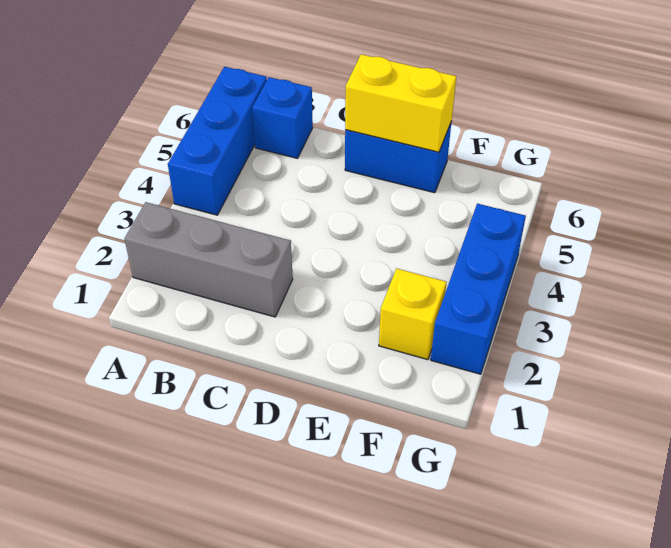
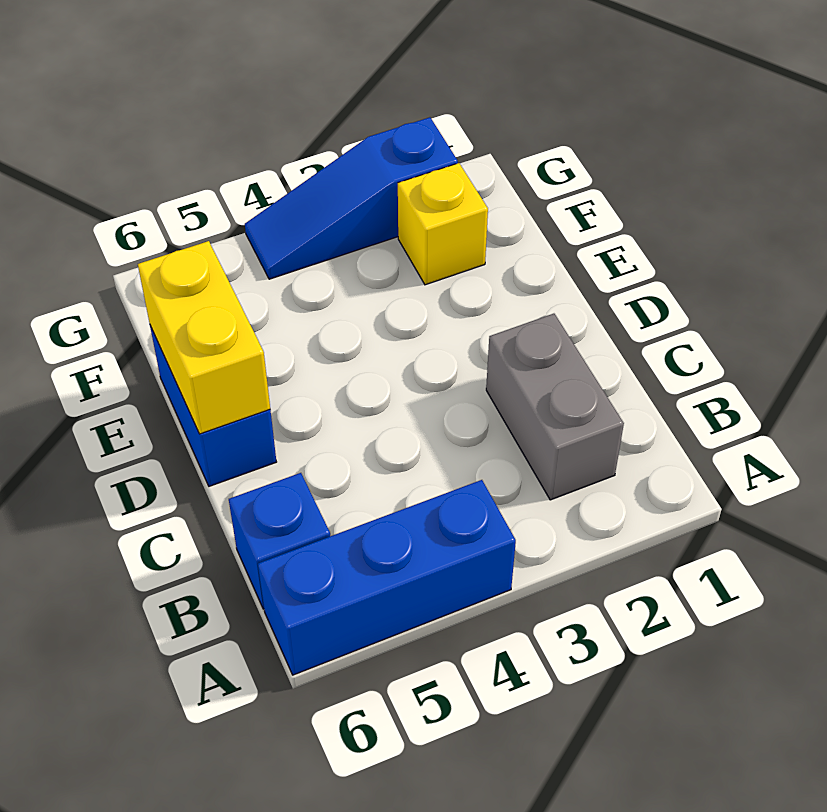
grey 1x3 brick [125,202,293,317] -> grey 1x2 brick [486,314,624,500]
blue 1x3 brick [431,204,526,374] -> blue 1x3 slope [245,117,458,279]

